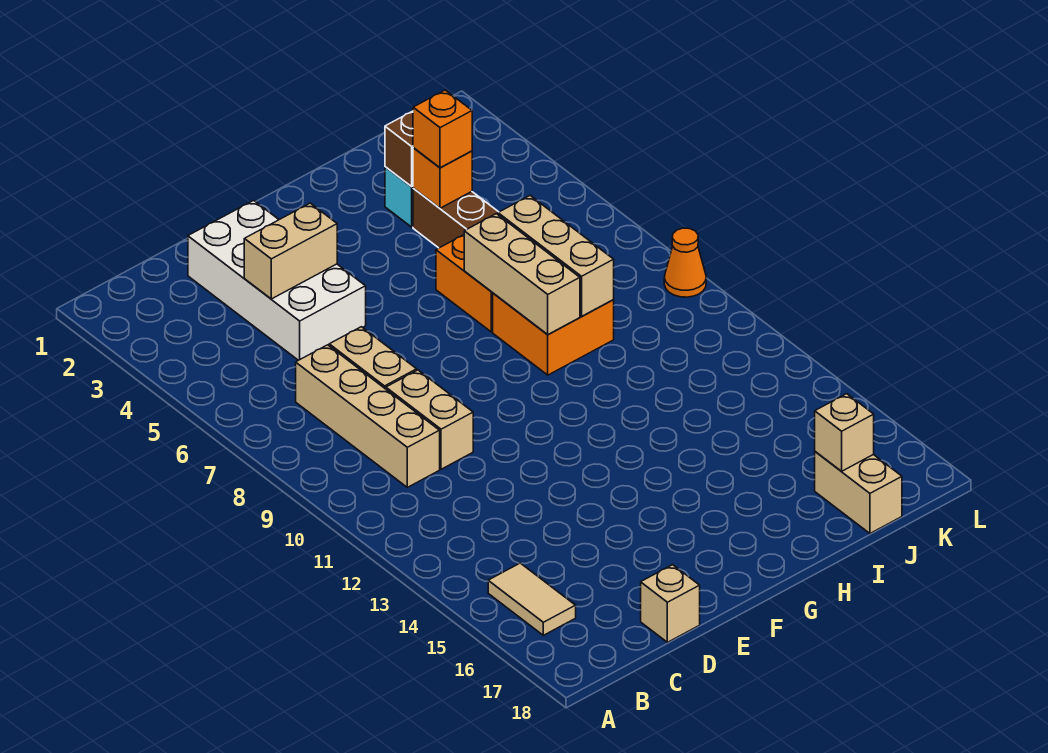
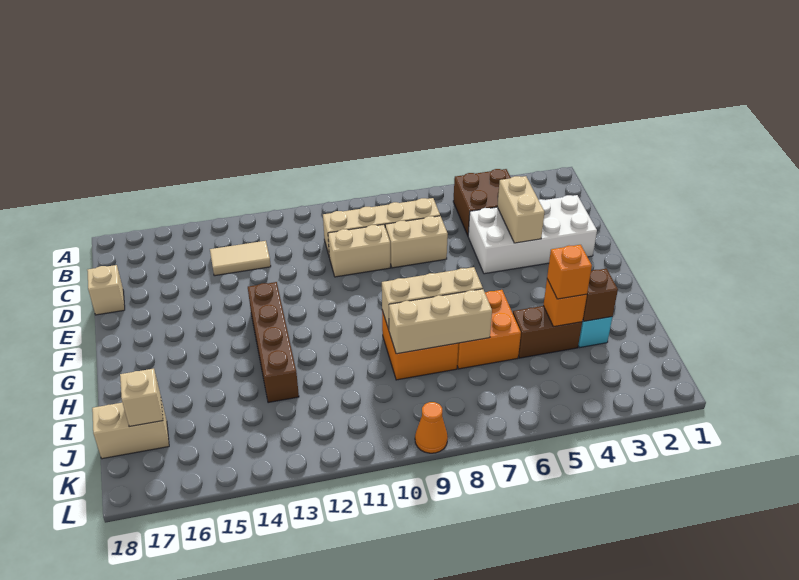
none -> brown 2x2 brick [453,169,511,235]
tan 1x2 tile [488,563,576,635] -> tan 1x2 tile moved to [210,241,271,276]
none -> brown 1x4 brick [248,282,299,403]

